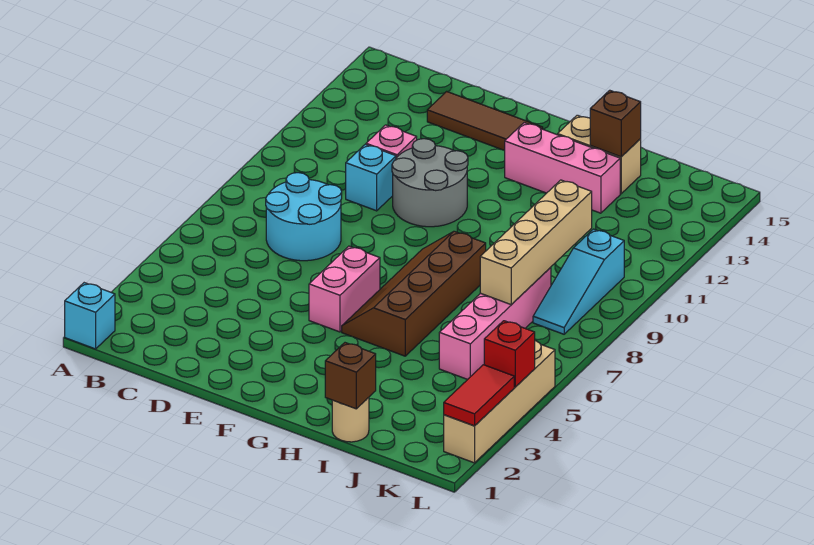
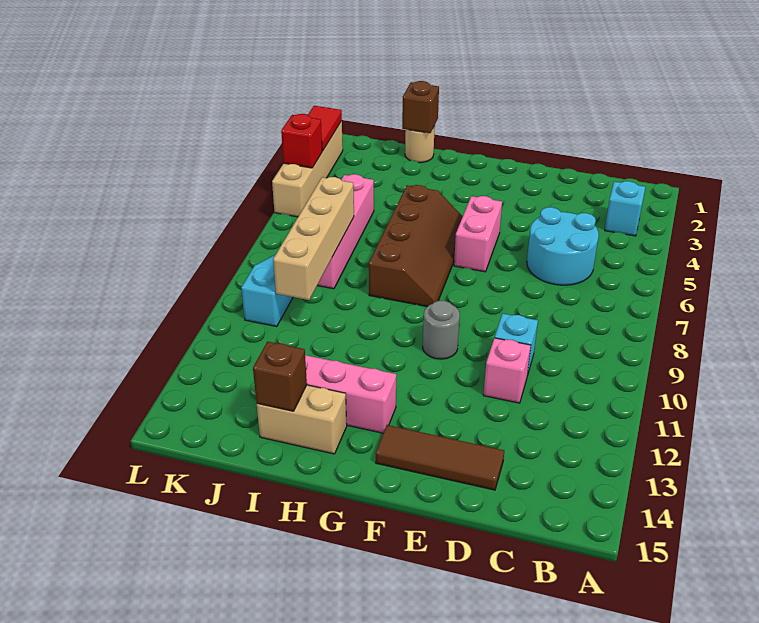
cyan 1x1 brick [65,283,115,349] -> cyan 1x1 brick moved to [605,181,645,236]
cyan 2x2 round brick [266,173,342,261] -> cyan 2x2 round brick moved to [527,207,599,285]
grey 2x2 round brick [392,139,468,227] -> grey 1x1 round brick [423,301,460,359]

